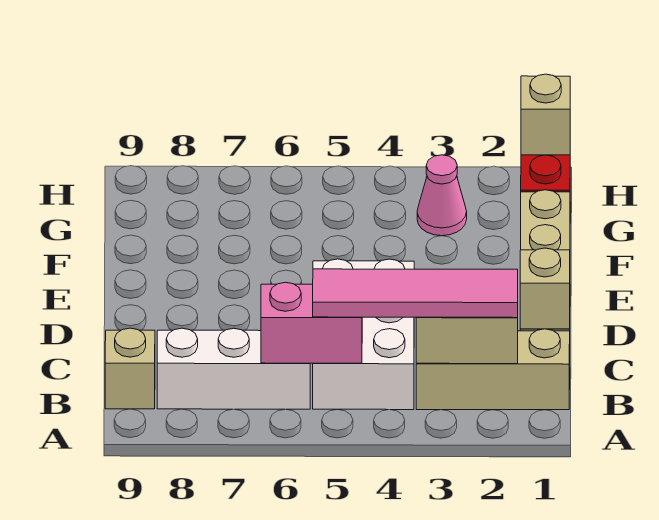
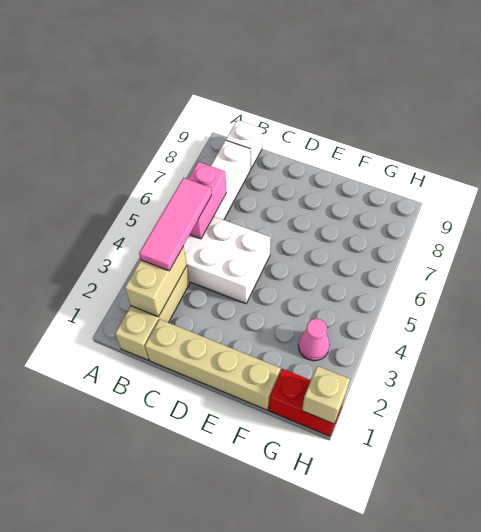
pink 1x4 tile [313,269,518,318] -> pink 1x3 tile [139,178,212,271]
tan 1x1 brick [105,328,155,409] -> white 1x1 brick [226,120,262,168]
tan 1x1 brick [520,248,570,329] -> none

